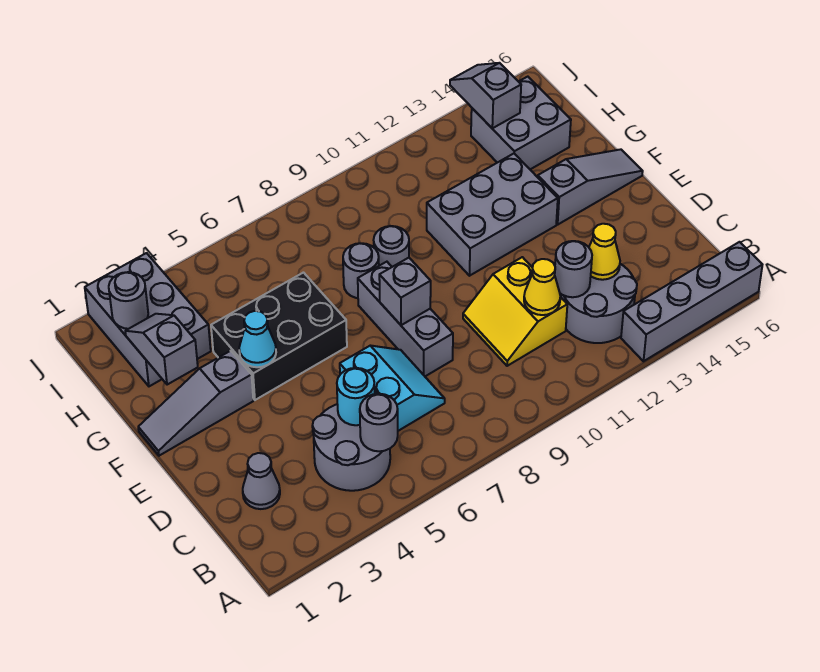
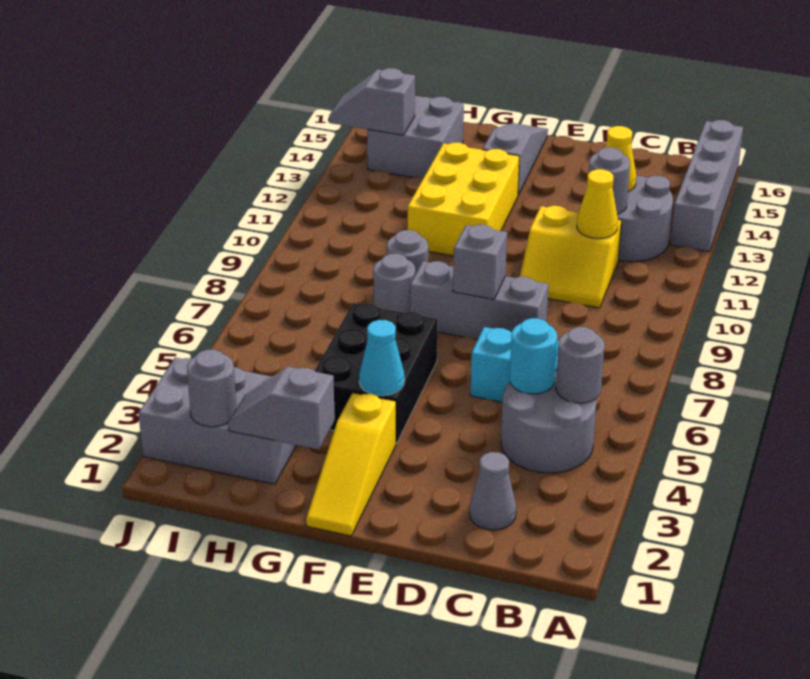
grey 1x3 slope [138,351,253,456] -> yellow 1x3 slope [306,393,396,536]
grey 2x3 brick [427,154,558,276] -> yellow 2x3 brick [408,143,520,256]

